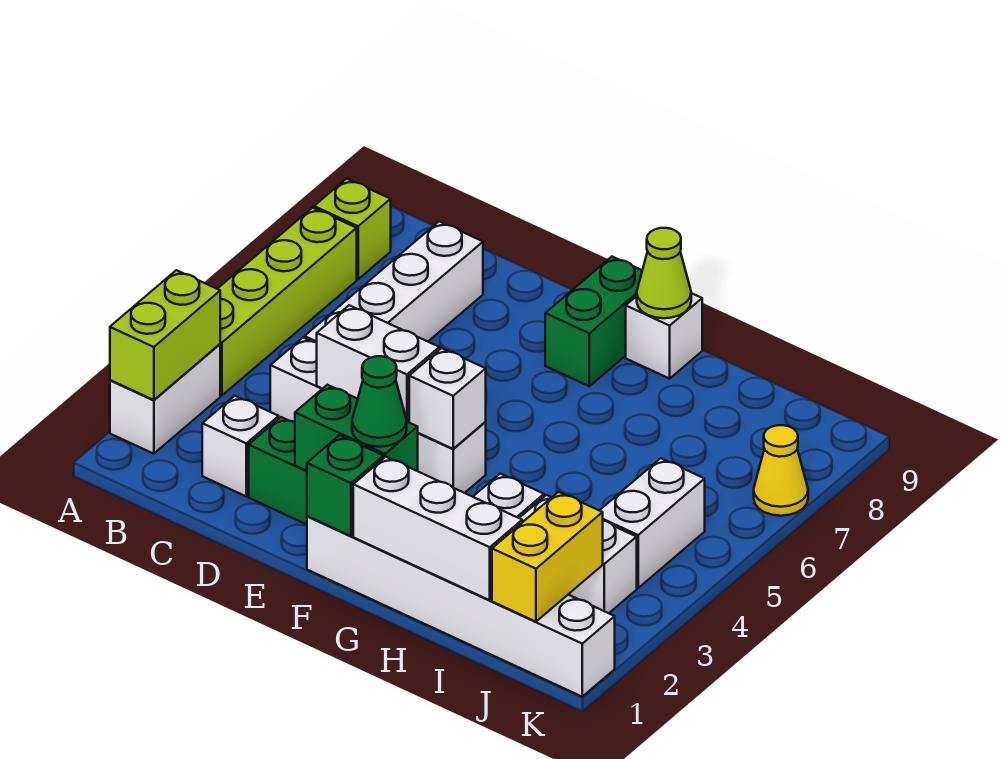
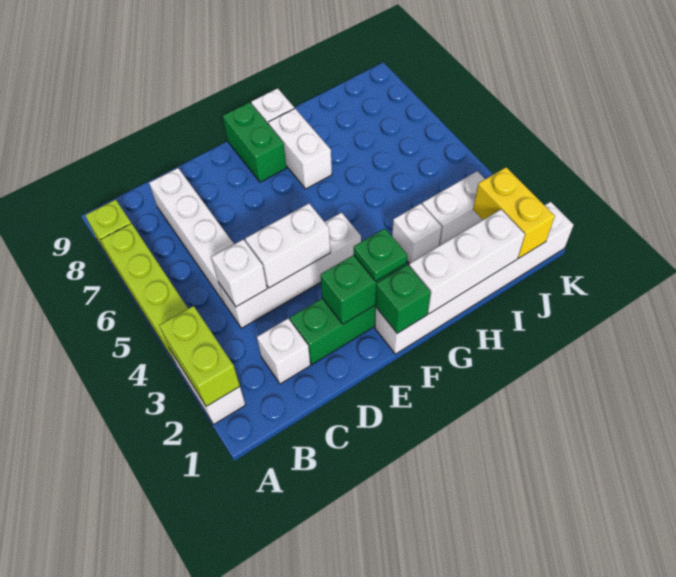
green 1x1 cone [352,356,407,447] -> green 1x1 plate [354,229,407,281]
white 1x1 brick [409,348,486,449] -> white 1x1 brick moved to [211,239,267,307]
lime 1x1 cone [637,228,691,318] -> none
white 1x2 brick [599,458,705,588] -> white 1x2 brick moved to [268,108,332,189]
yellow 1x1 cone [754,425,808,516] -> none

